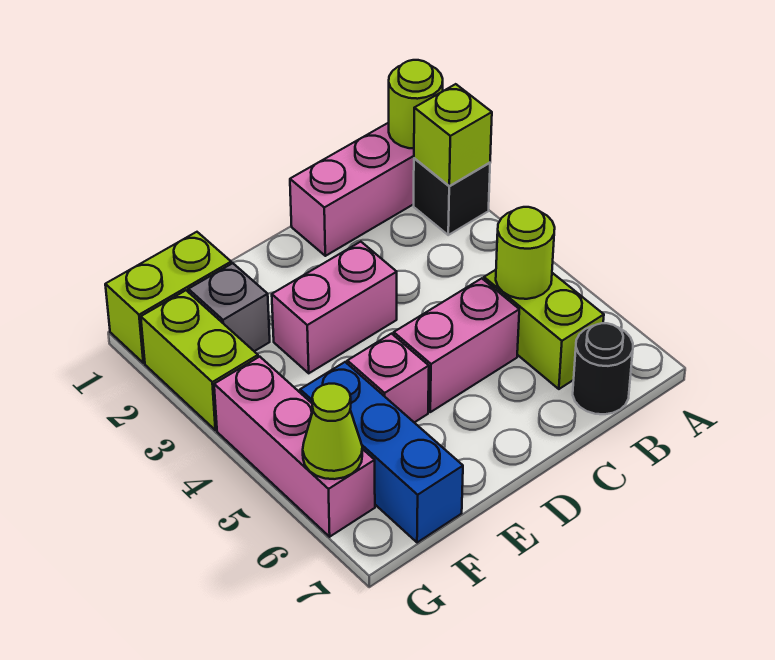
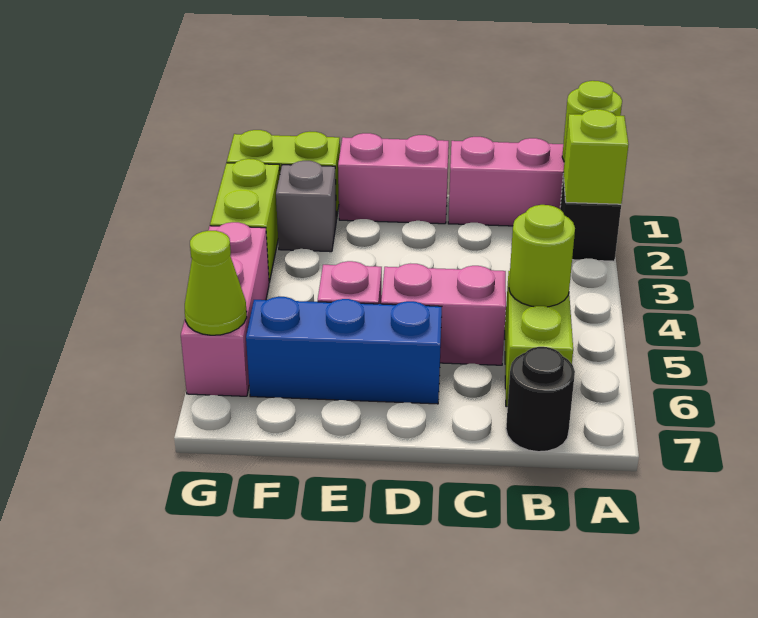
pink 1x2 brick [272,242,397,373] -> pink 1x2 brick moved to [338,133,449,224]
blue 1x3 brick [300,362,463,543] -> blue 1x3 brick turned to [246,297,442,404]

